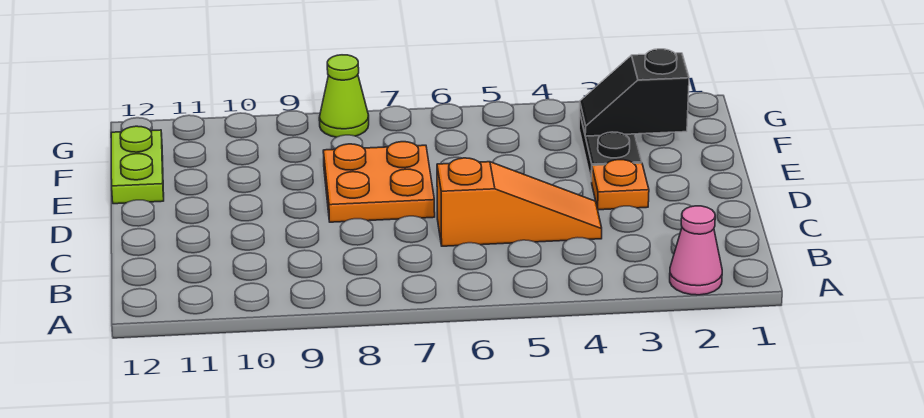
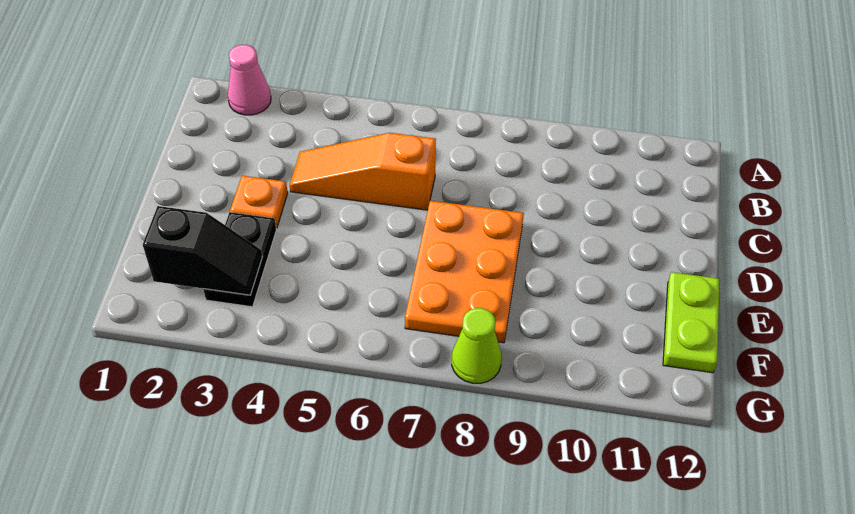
orange 2x2 plate [323,142,435,222] -> orange 2x3 plate [405,201,524,343]

